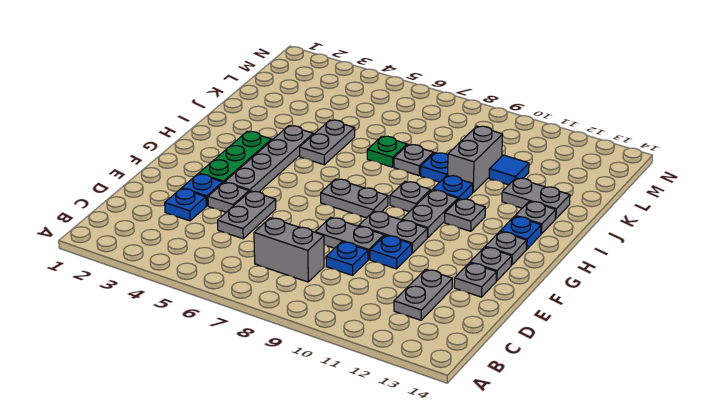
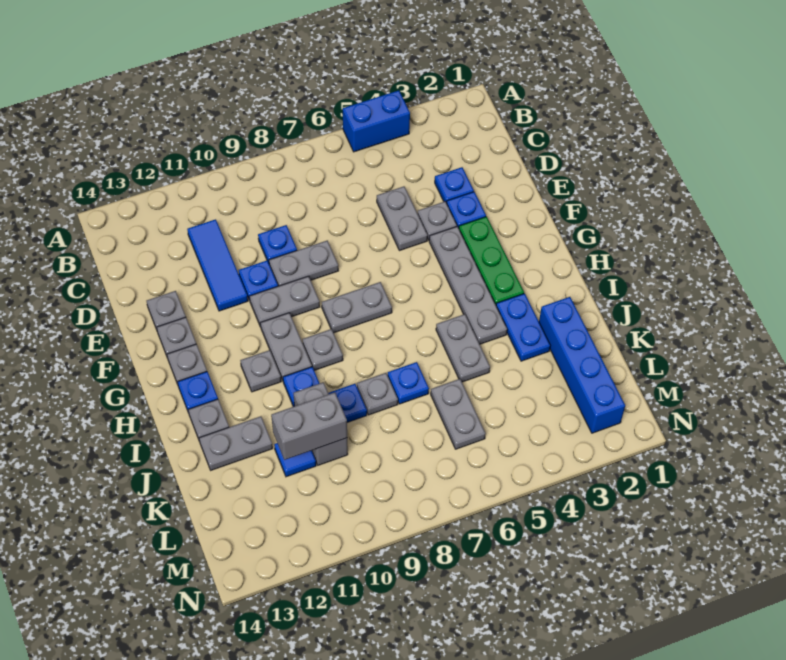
none -> blue 1x2 brick [343,90,410,152]
grey 1x2 brick [254,218,324,282] -> grey 1x2 brick moved to [271,392,347,460]
none -> blue 1x3 tile [187,219,248,311]
grey 1x2 plate [394,269,452,320] -> grey 1x2 plate moved to [431,379,486,449]
none -> blue 1x2 plate [496,294,550,361]
none -> blue 1x4 brick [539,297,625,433]
green 1x1 plate [367,136,407,167] -> blue 1x1 plate [388,362,429,404]

